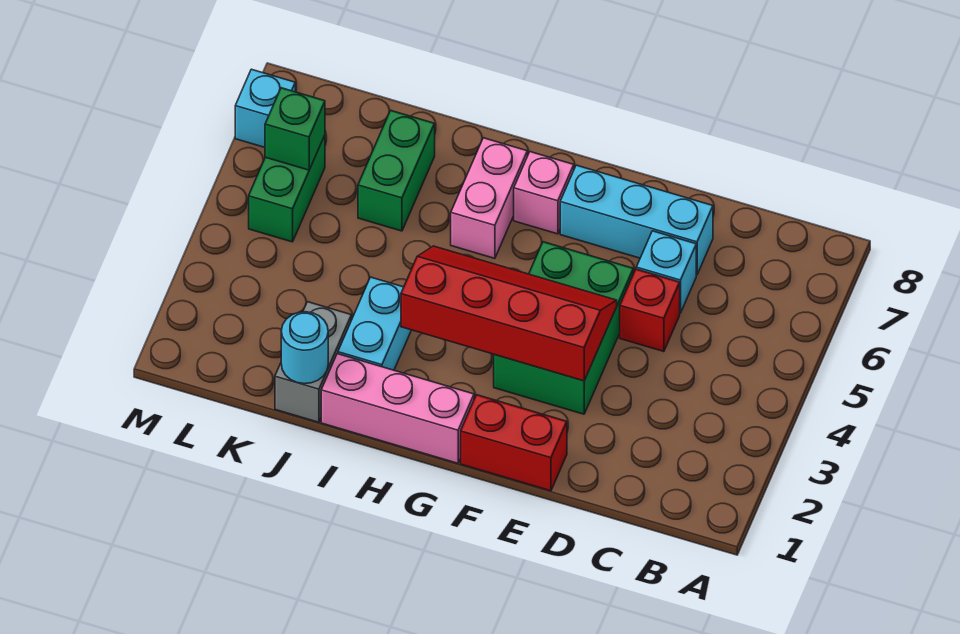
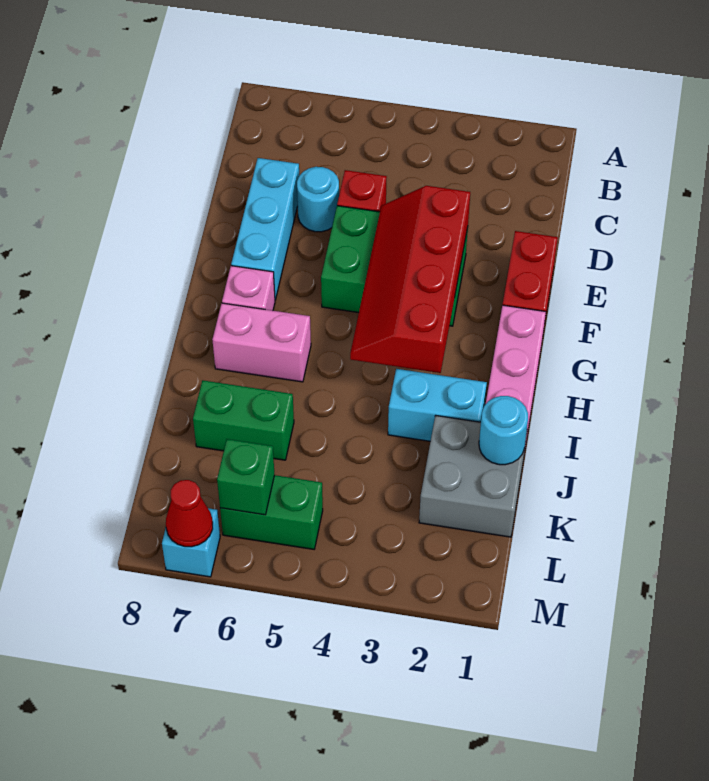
cyan 1x1 brick [636,231,696,313] -> cyan 1x1 round brick [297,167,339,232]
grey 1x2 brick [275,302,351,422] -> grey 2x2 brick [419,416,527,537]
none -> red 1x1 cone [166,480,213,547]

